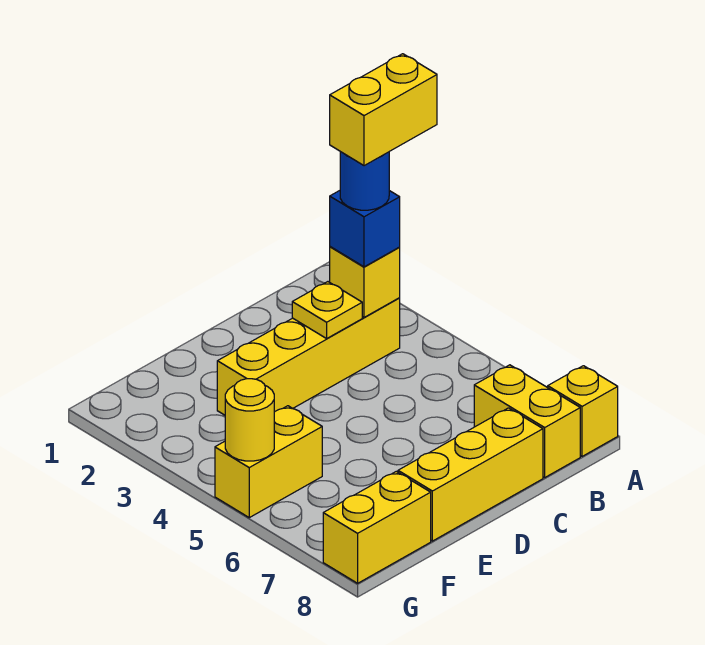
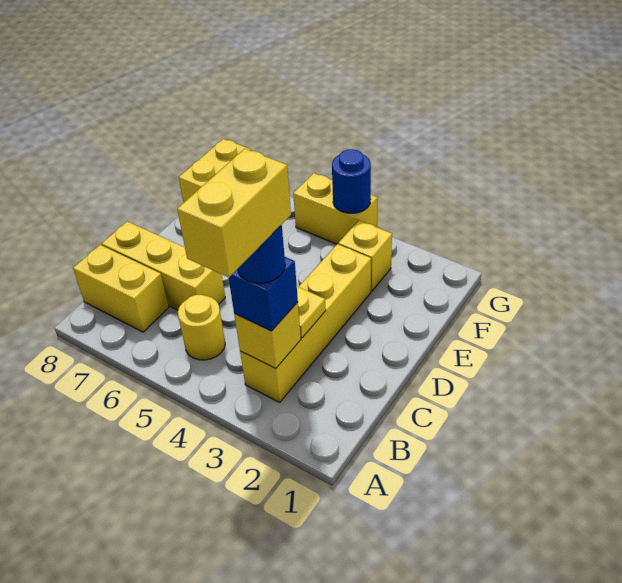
yellow 1x1 brick [548,366,618,456] -> yellow 1x1 brick moved to [338,221,392,291]
yellow 1x3 brick [398,408,543,541] -> yellow 1x3 brick turned to [102,221,225,310]
yellow 1x2 brick [215,406,322,518] -> yellow 1x2 brick turned to [293,173,377,244]
none -> blue 1x1 round brick [332,149,371,213]
yellow 1x1 round brick [225,379,274,461] -> yellow 1x1 round brick moved to [178,295,225,360]

